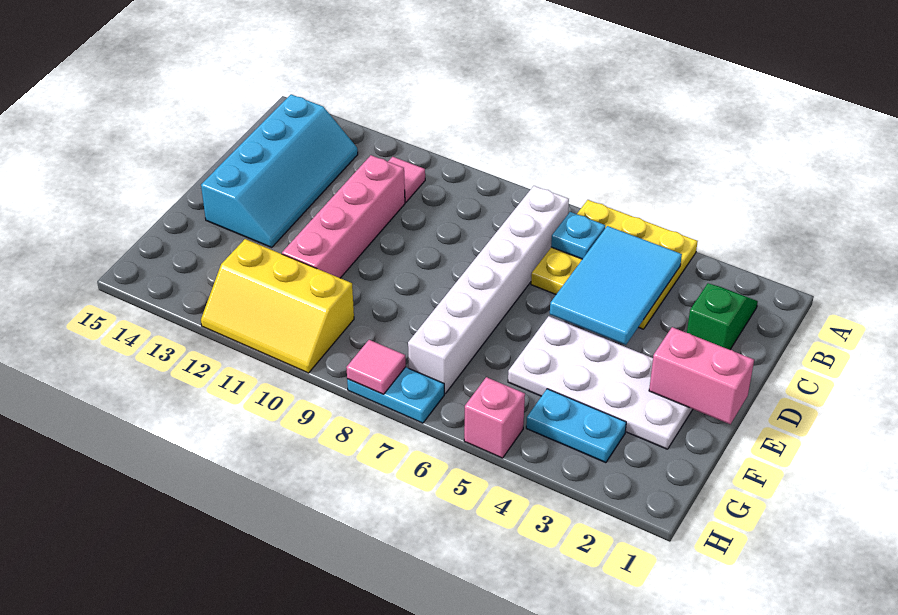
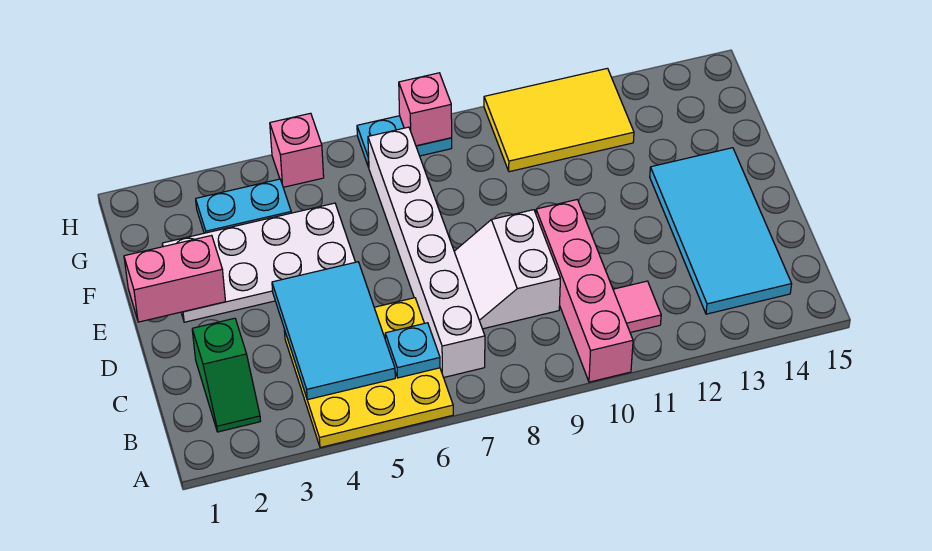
cyan 2x4 slope [201,94,358,248] -> cyan 2x4 tile [650,148,792,314]
none -> white 2x2 slope [454,210,560,329]
pink 1x4 brick [282,155,405,278] -> pink 1x4 brick moved to [536,200,633,382]
yellow 2x3 slope [201,239,354,373] -> yellow 2x3 tile [484,68,634,172]
pink 1x1 tile [346,340,406,394] -> pink 1x1 brick [399,73,452,146]

